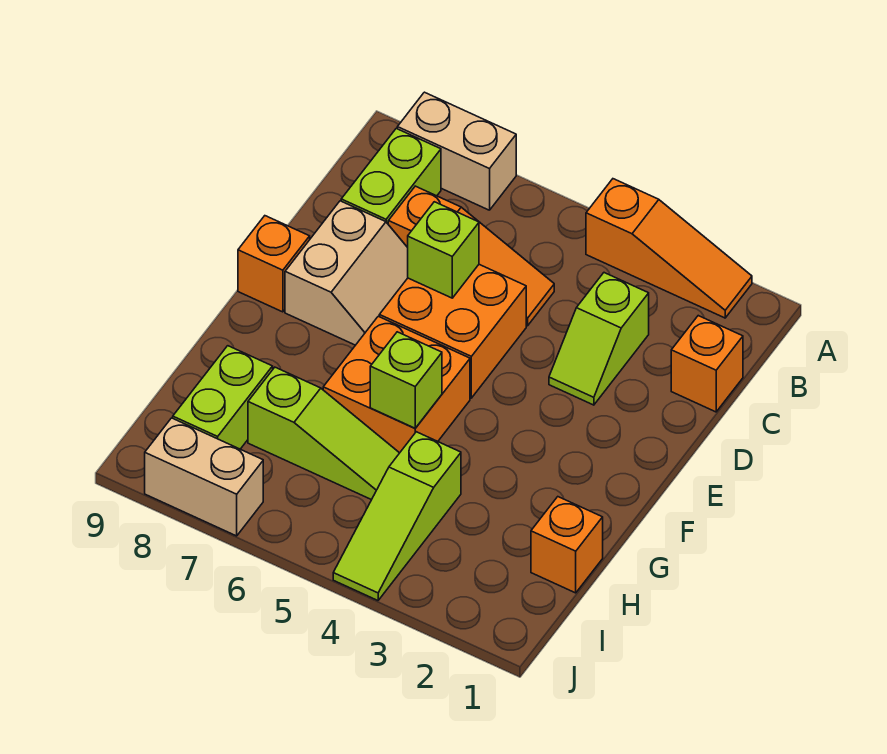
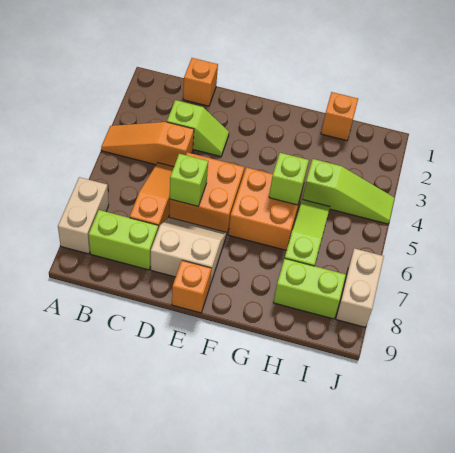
orange 1x3 slope [586,179,752,318] -> orange 1x3 slope turned to [101,122,194,167]

